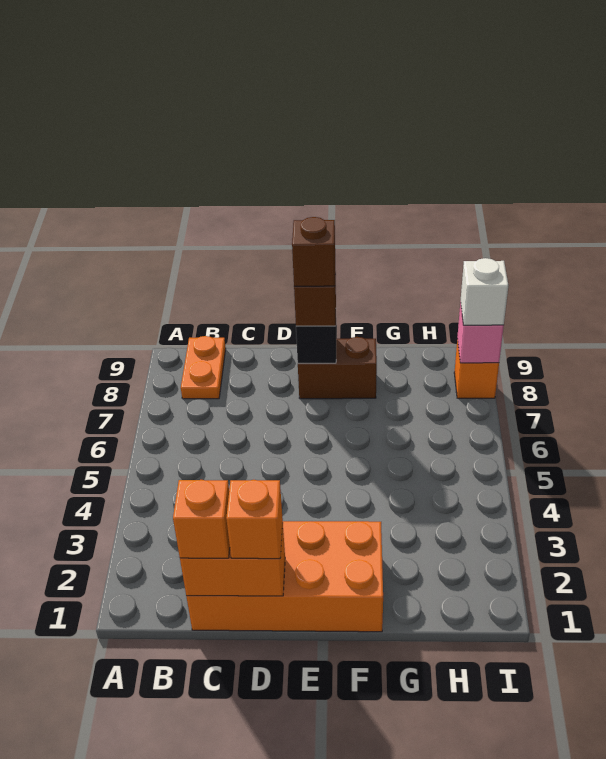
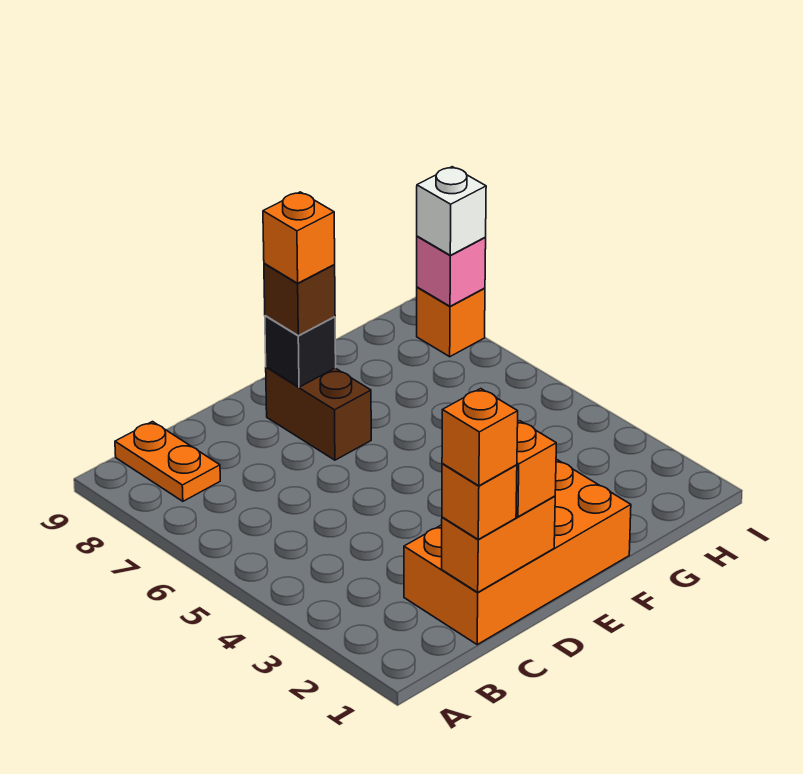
none -> orange 1x1 brick [442,389,518,486]
brown 1x2 brick [298,337,377,399] -> brown 1x2 brick turned to [266,367,371,460]
brown 1x1 brick [292,217,335,286] -> orange 1x1 brick [263,192,335,283]

